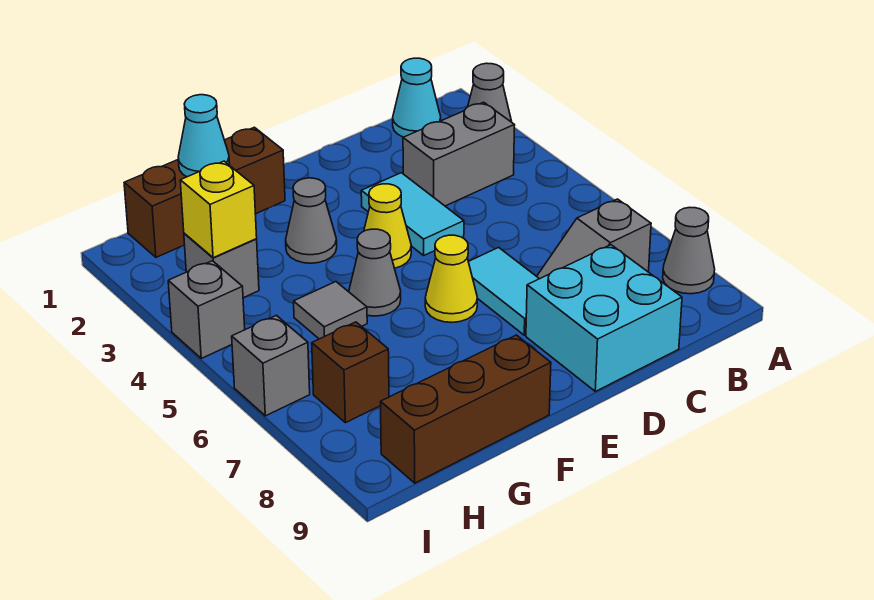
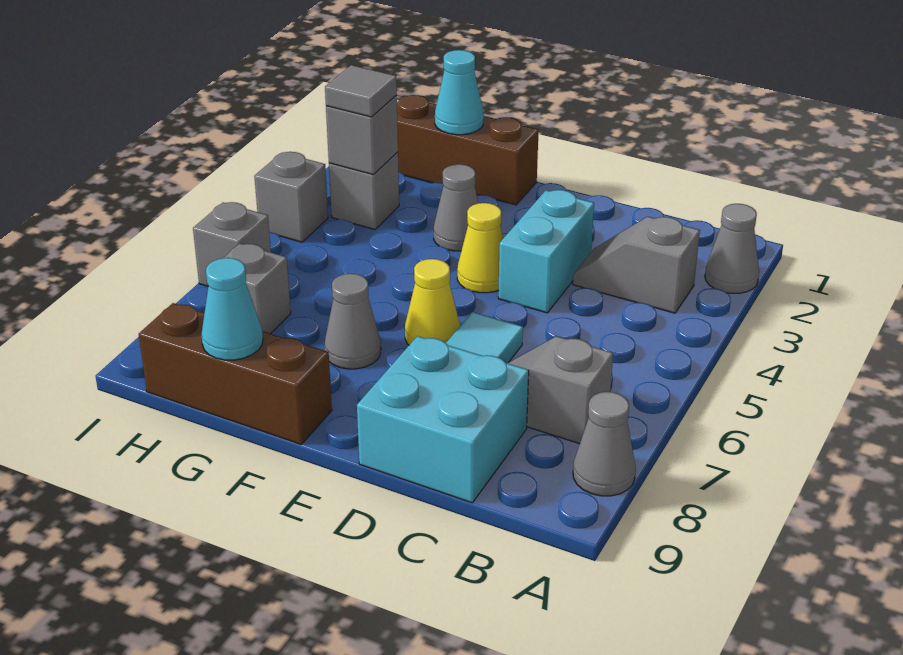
cyan 1x1 cone [393,58,441,137] -> cyan 1x1 cone moved to [201,258,263,360]
grey 1x2 brick [403,102,515,206] -> grey 1x2 slope [573,217,700,313]
cyan 1x2 tile [361,173,464,255] -> cyan 1x2 brick [498,190,594,313]
grey 1x1 cone [349,229,401,316] -> grey 1x1 cone moved to [324,274,381,369]
grey 1x1 tile [294,282,367,339] -> grey 1x1 tile moved to [325,65,397,117]
yellow 1x1 brick [180,161,257,258] -> grey 1x1 brick [326,96,398,175]
brown 1x1 brick [312,322,389,423] -> grey 1x1 brick [224,243,291,334]

